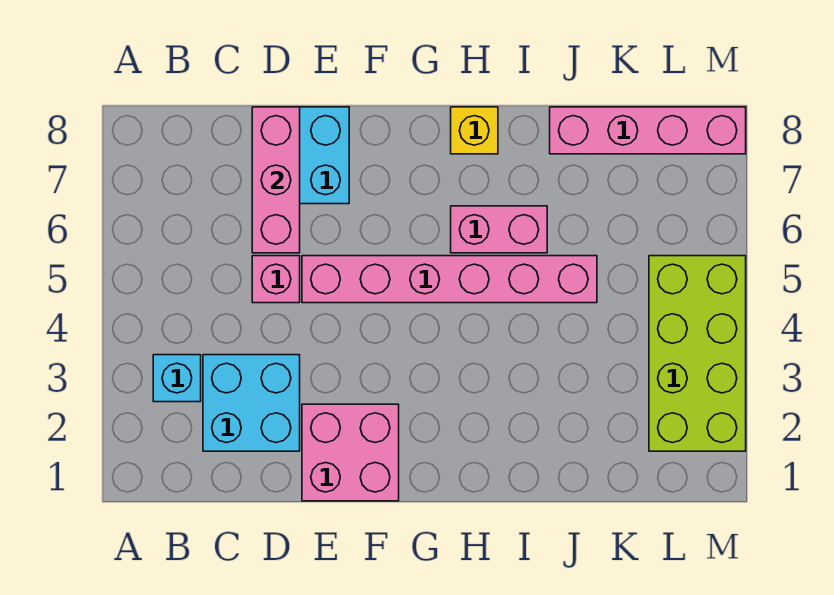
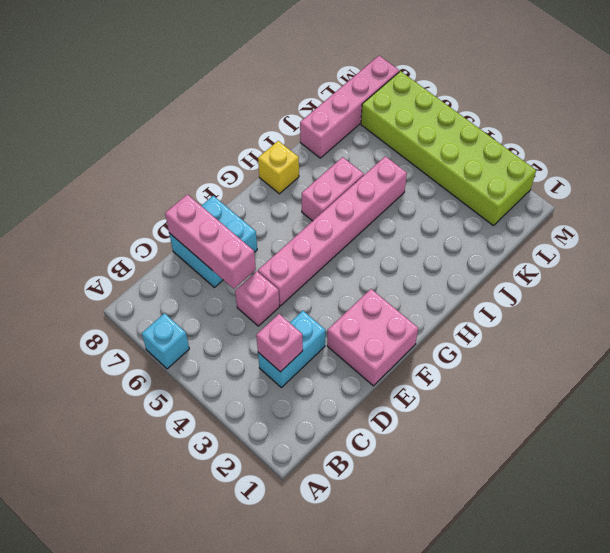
cyan 1x1 brick [153,355,201,402] -> cyan 1x1 brick moved to [142,313,189,369]
cyan 2x2 brick [203,355,300,451] -> cyan 1x2 brick [258,311,325,388]
none -> pink 1x1 brick [256,314,303,372]
lime 2x4 brick [649,256,746,451] -> lime 2x6 brick [361,71,536,226]

